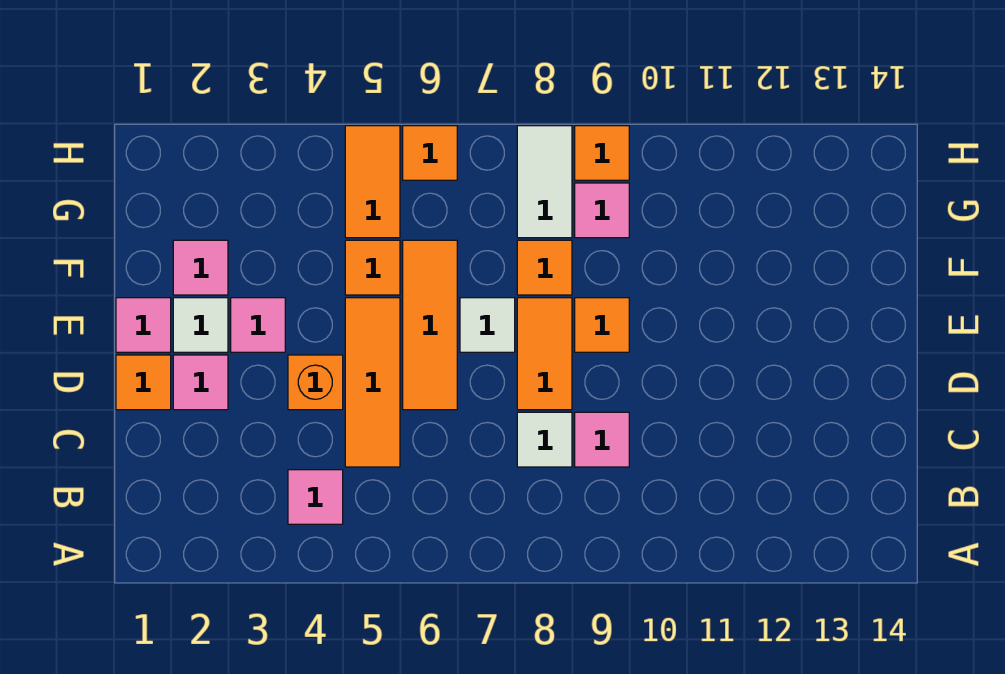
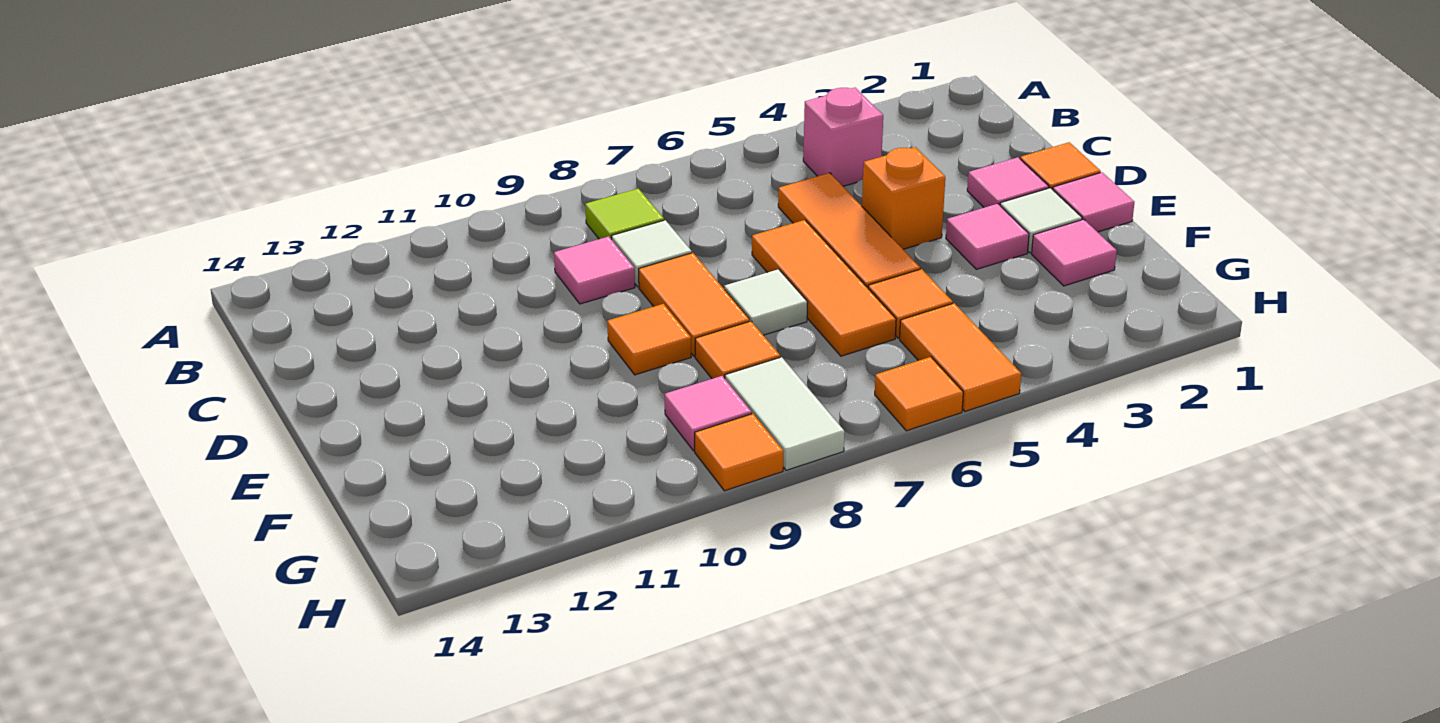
pink 1x1 tile [288,470,343,524] -> pink 1x1 brick [803,88,883,186]
none -> lime 1x1 tile [585,189,664,240]

